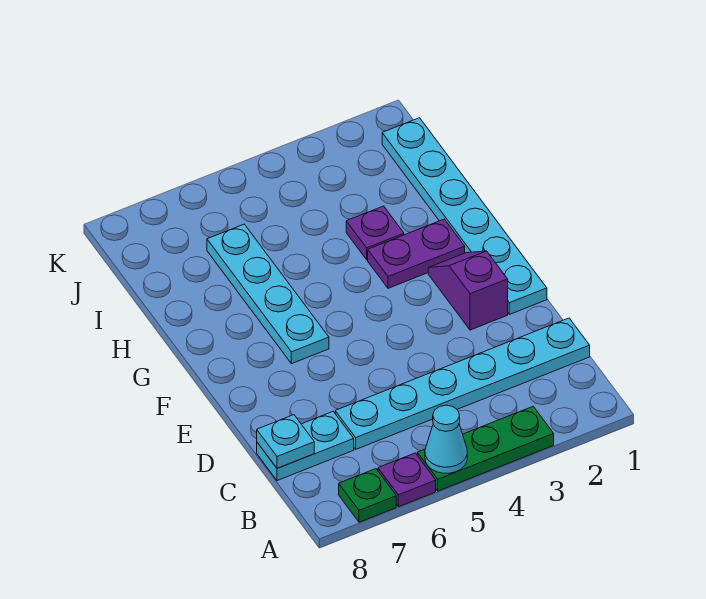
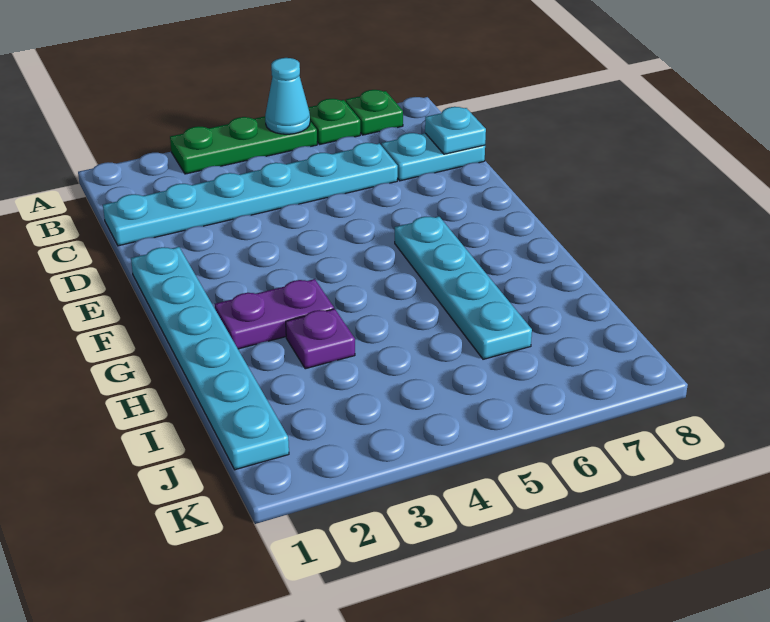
purple 1x1 plate [378,453,436,507] -> green 1x1 plate [308,99,360,145]
purple 1x2 slope [428,251,508,330] -> none

